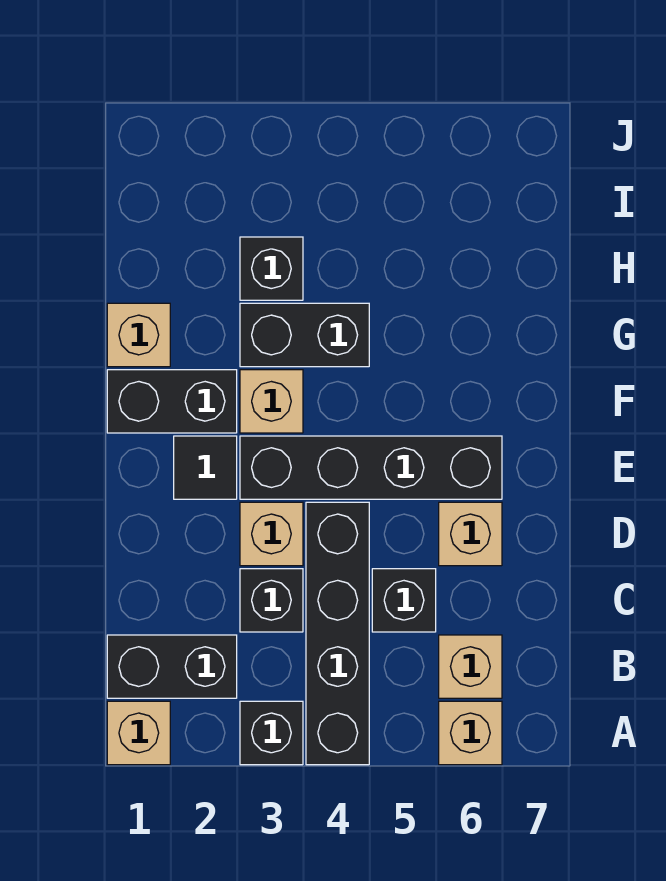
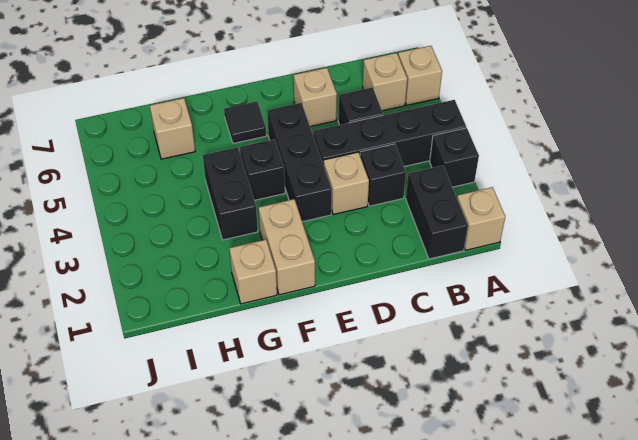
black 1x1 tile [174,436,237,499] -> black 1x1 tile moved to [224,102,266,143]
black 1x4 brick [240,436,502,499] -> black 1x3 brick [267,103,332,222]
black 1x2 brick [107,370,237,433] -> tan 1x2 brick [259,199,315,295]
tan 1x1 brick [240,370,303,433] -> tan 1x1 brick moved to [150,98,195,159]
black 1x1 brick [240,237,303,300] -> black 1x1 brick moved to [240,139,285,200]

